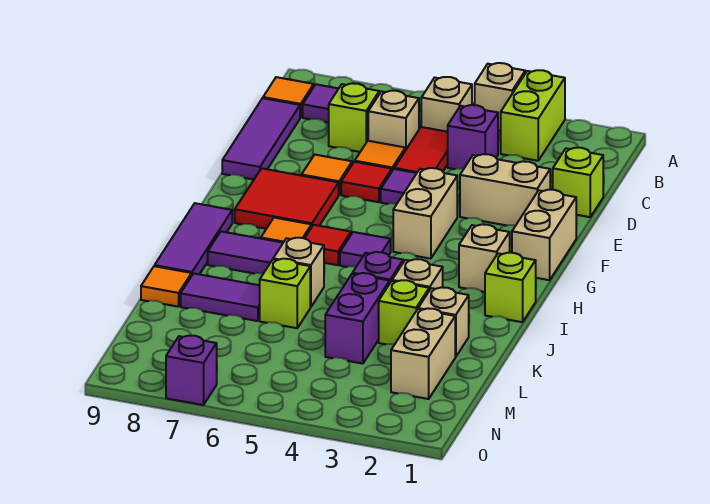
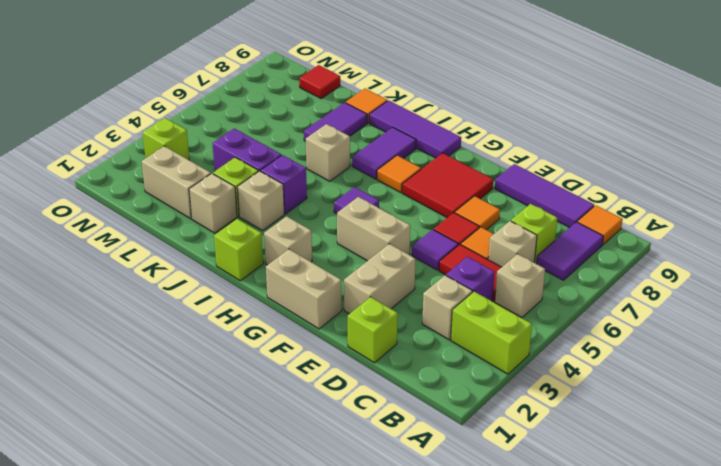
tan 1x1 brick [475,63,525,131] -> tan 1x1 brick moved to [422,275,472,340]
red 1x1 tile [305,225,351,265] -> red 1x1 tile moved to [299,65,340,98]
lime 1x1 brick [260,259,310,328] -> lime 1x1 brick moved to [143,118,189,160]
purple 1x1 brick [166,336,217,405] -> none

